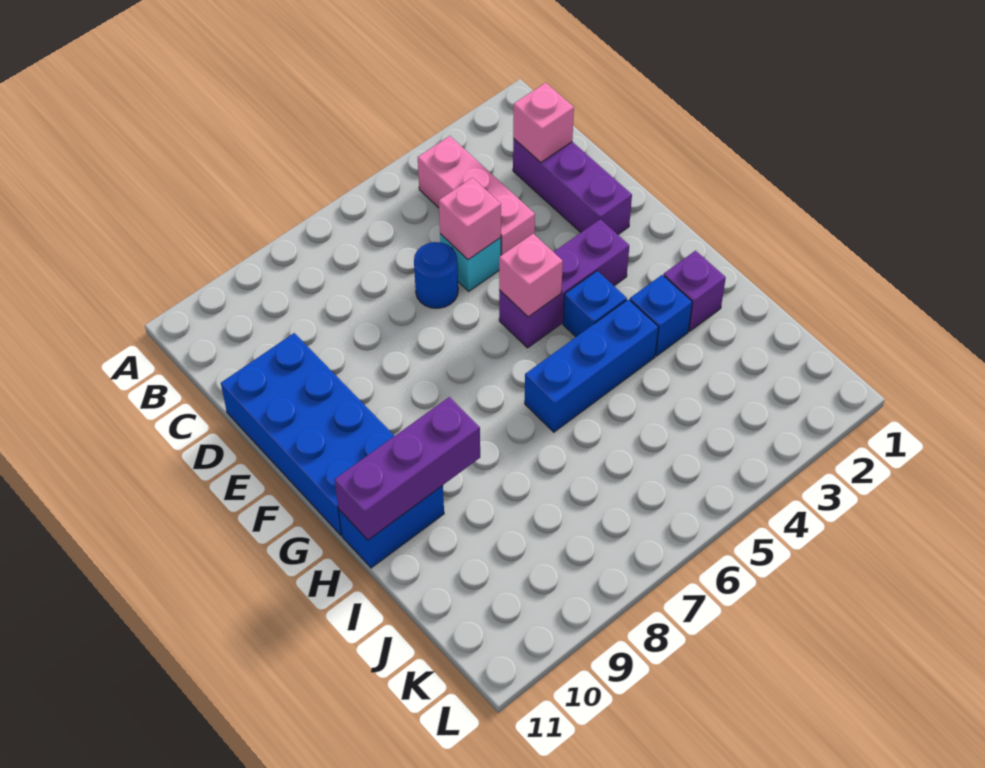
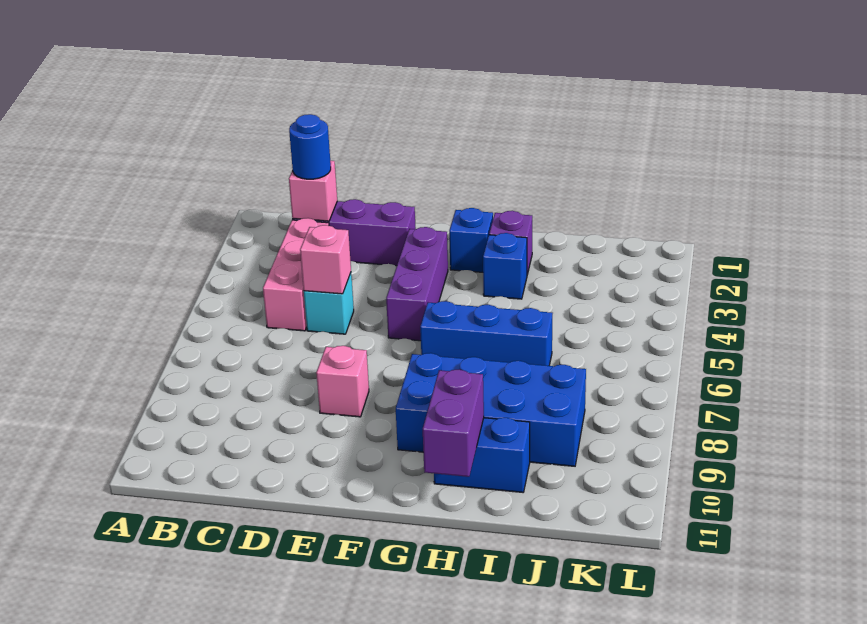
pink 1x3 brick [418,136,535,255] -> pink 1x3 brick turned to [263,218,329,331]
blue 1x1 round brick [414,242,458,308] -> blue 1x1 round brick moved to [289,114,331,179]
blue 2x4 brick [221,333,394,535] -> blue 2x4 brick moved to [396,353,586,466]
pink 1x1 brick [499,234,563,317] -> pink 1x1 brick moved to [316,346,369,417]
blue 1x1 brick [563,271,627,337] -> blue 1x1 brick moved to [449,208,493,272]
blue 1x3 brick [525,299,658,432] -> blue 1x3 brick turned to [420,301,552,366]
purple 1x3 brick [335,397,480,540] -> purple 1x2 brick [423,369,484,477]
blue 1x2 brick [339,486,444,568] -> blue 1x2 brick turned to [434,418,530,492]

